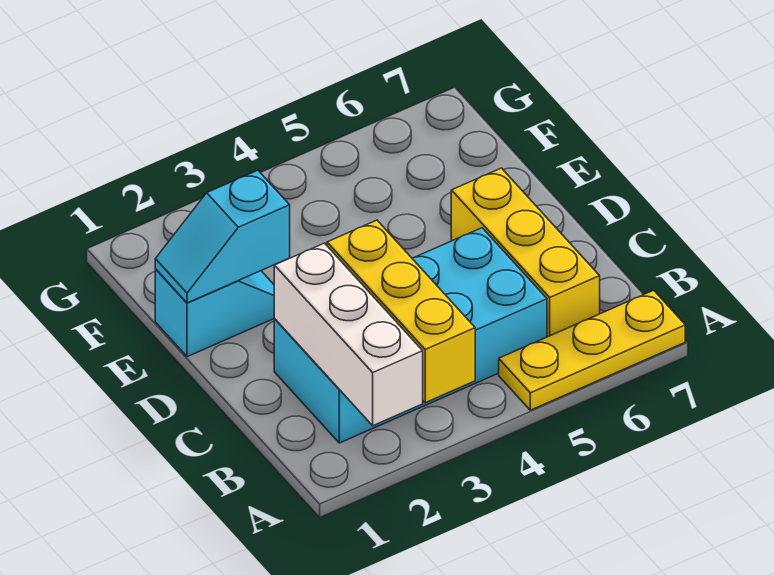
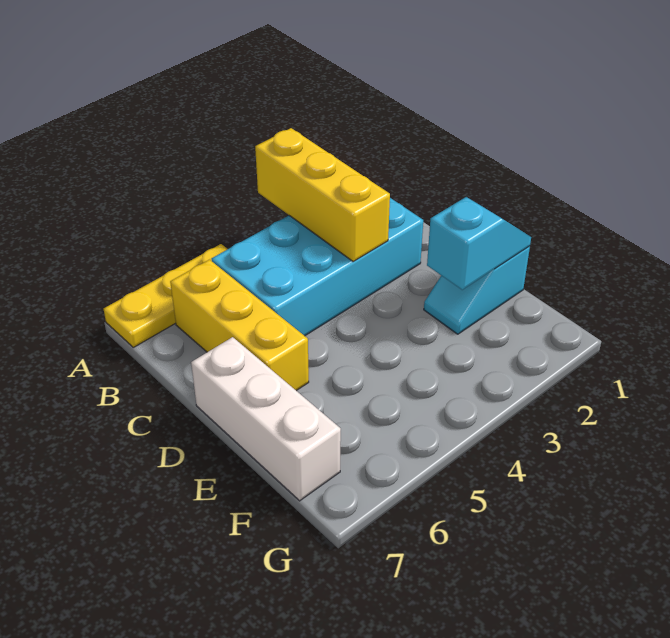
white 1x3 brick [274,243,423,426] -> white 1x3 brick moved to [191,337,341,501]

